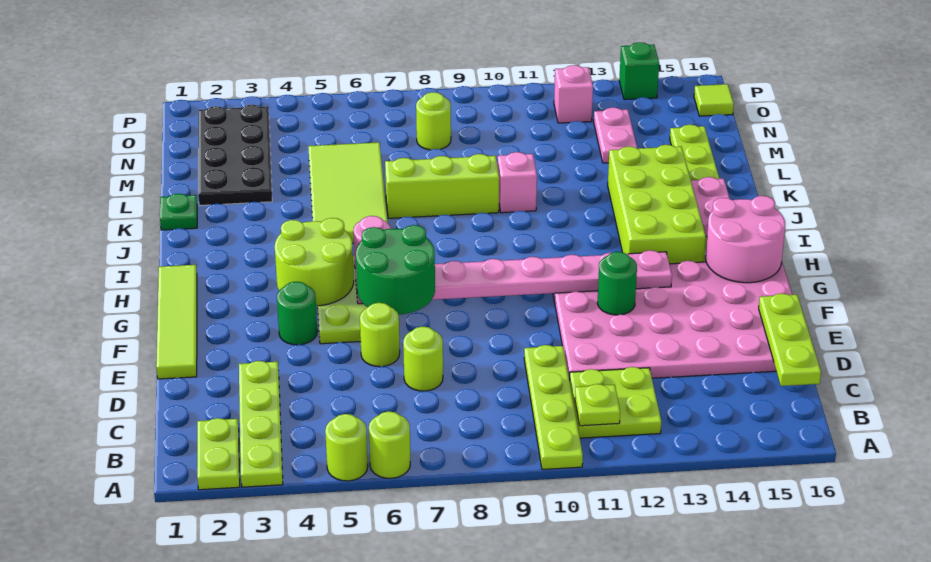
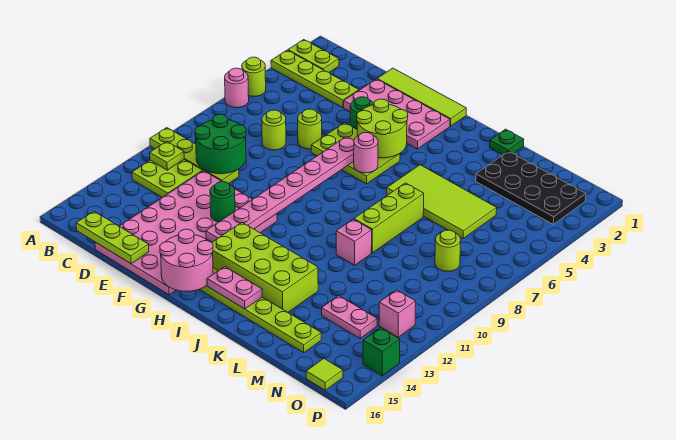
lime 1x1 round brick [369,411,410,478] -> pink 1x1 round brick [225,68,249,108]
none -> pink 2x4 plate [344,79,450,149]
green 2x2 round brick [356,225,435,315] -> green 2x2 round brick moved to [195,114,246,174]

